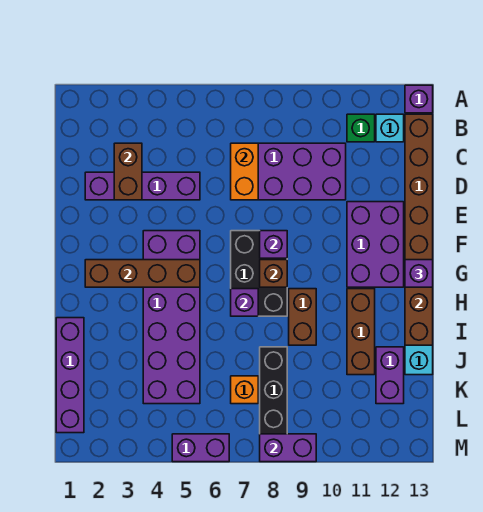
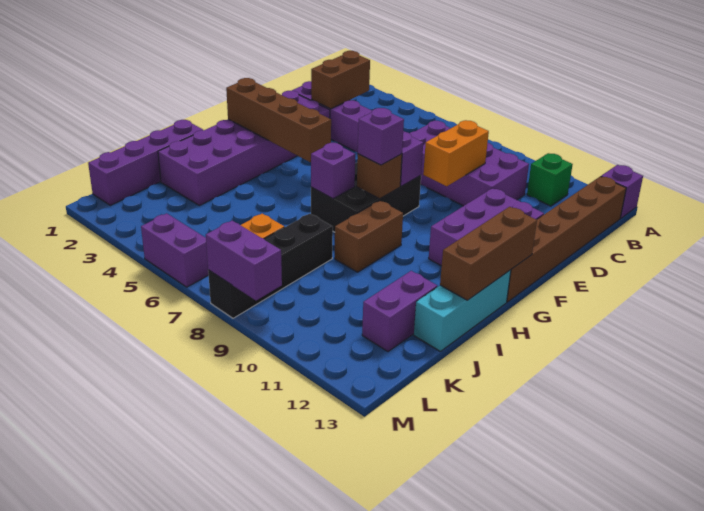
cyan 1x1 brick [376,114,404,142] -> none
orange 1x2 brick [231,143,258,200] -> orange 1x2 brick moved to [423,120,489,186]
purple 2x6 brick [143,231,200,404] -> purple 2x6 brick moved to [158,91,330,206]
purple 1x1 brick [405,260,433,287] -> purple 1x1 brick moved to [358,108,404,165]
brown 1x3 brick [347,289,375,375] -> none

